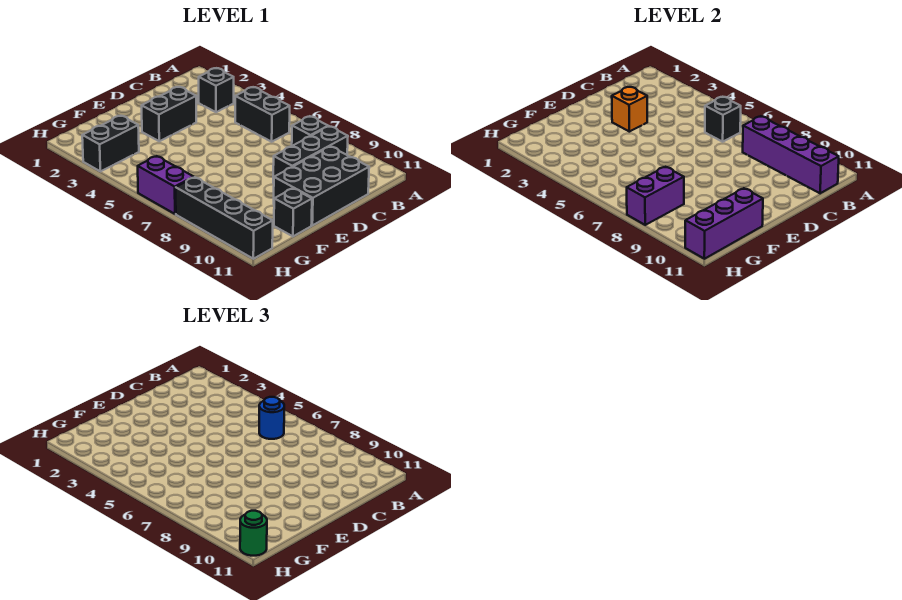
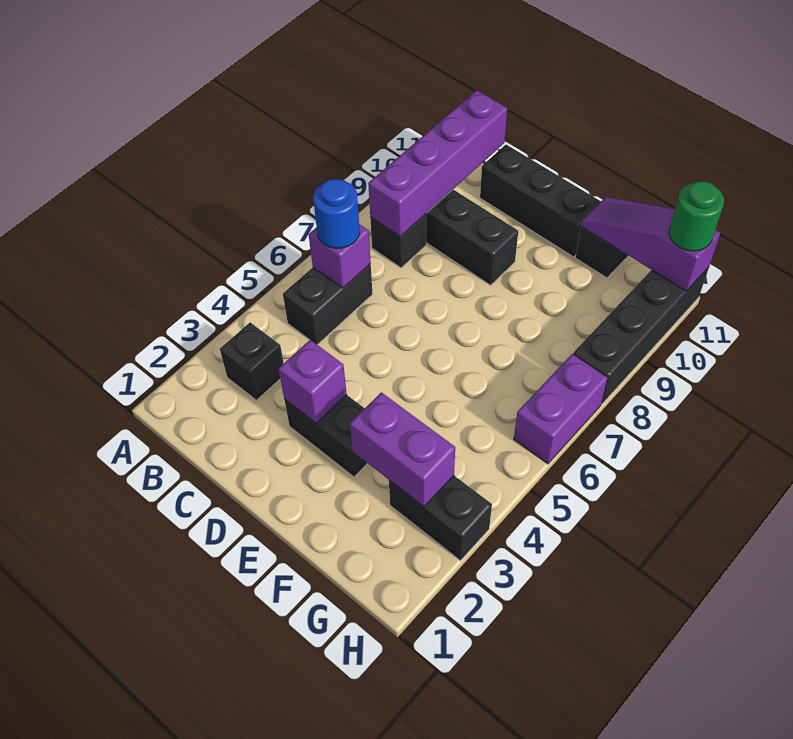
black 1x1 brick [705,97,741,142] -> purple 1x1 brick [309,224,371,288]
black 2x3 brick [274,146,369,225] -> black 1x3 brick [480,145,601,257]
orange 1x1 brick [612,87,647,132] -> purple 1x1 brick [278,340,347,423]
purple 1x3 brick [685,188,763,259] -> purple 1x3 slope [581,197,720,291]
purple 1x2 brick [627,167,684,225] -> purple 1x2 brick moved to [350,392,455,507]

